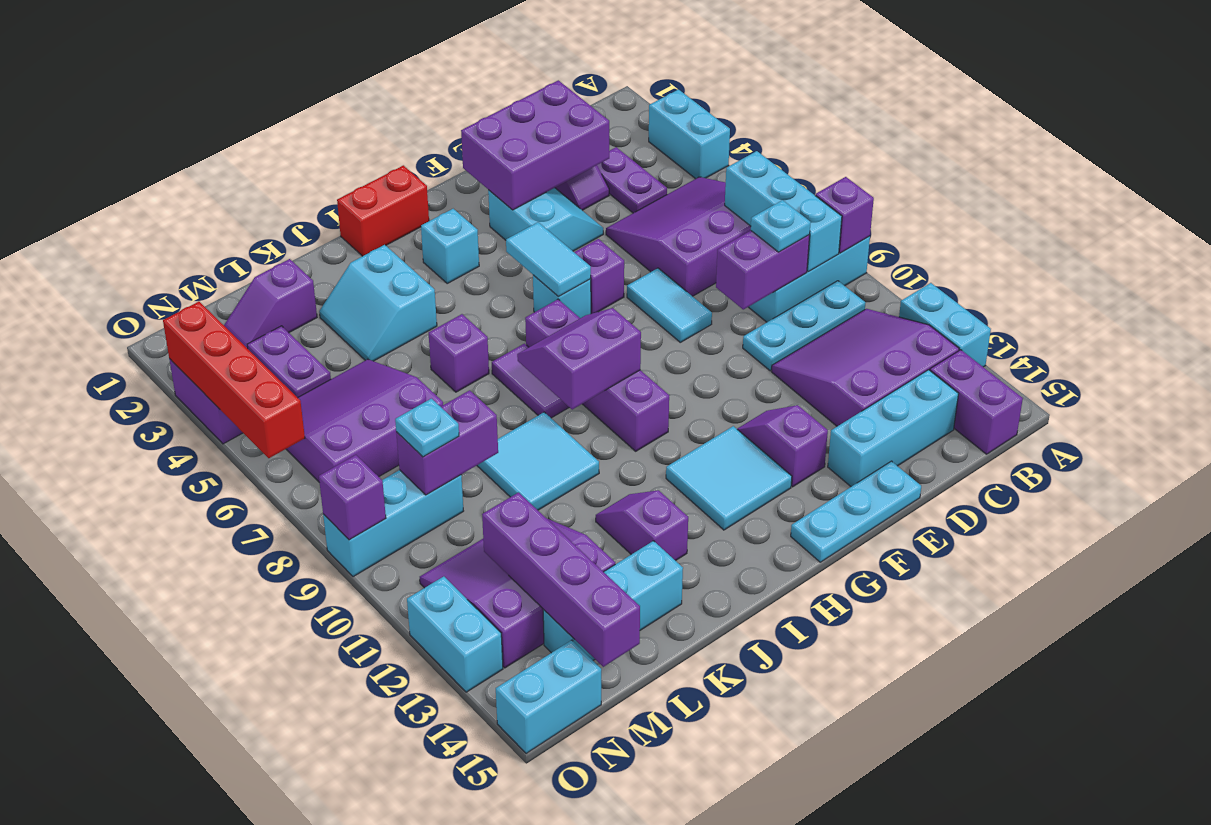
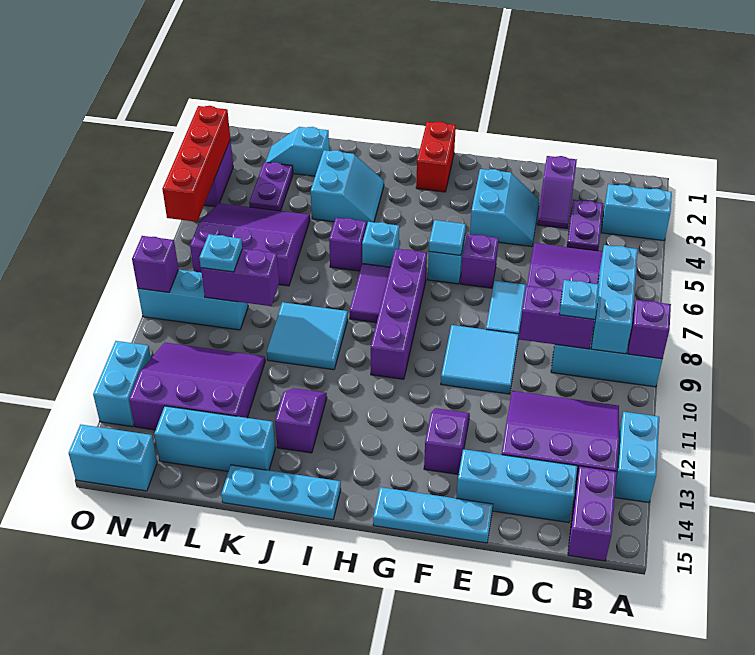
cyan 1x2 brick [649,90,730,179] -> cyan 1x2 brick turned to [601,184,672,241]
cyan 1x3 plate [743,281,866,371] -> cyan 1x3 plate moved to [221,465,341,519]
purple 2x3 brick [461,80,609,210] -> none
cyan 1x2 tile [506,222,591,296] -> cyan 1x1 tile [429,220,466,255]
cyan 2x2 tile [666,426,792,530] -> cyan 2x2 tile moved to [441,325,519,394]
red 1x2 brick [337,165,429,256] -> red 1x2 brick turned to [416,122,456,192]
cyan 1x1 brick [421,209,479,283] -> cyan 1x1 brick moved to [362,222,399,267]
purple 2x2 slope [517,308,641,410] -> none
cyan 2x2 slope [319,245,437,361] -> cyan 2x2 slope turned to [311,150,384,224]
purple 1x2 slope [224,259,317,349] -> cyan 1x2 slope [266,127,329,176]
purple 1x4 brick [482,492,640,667] -> none

